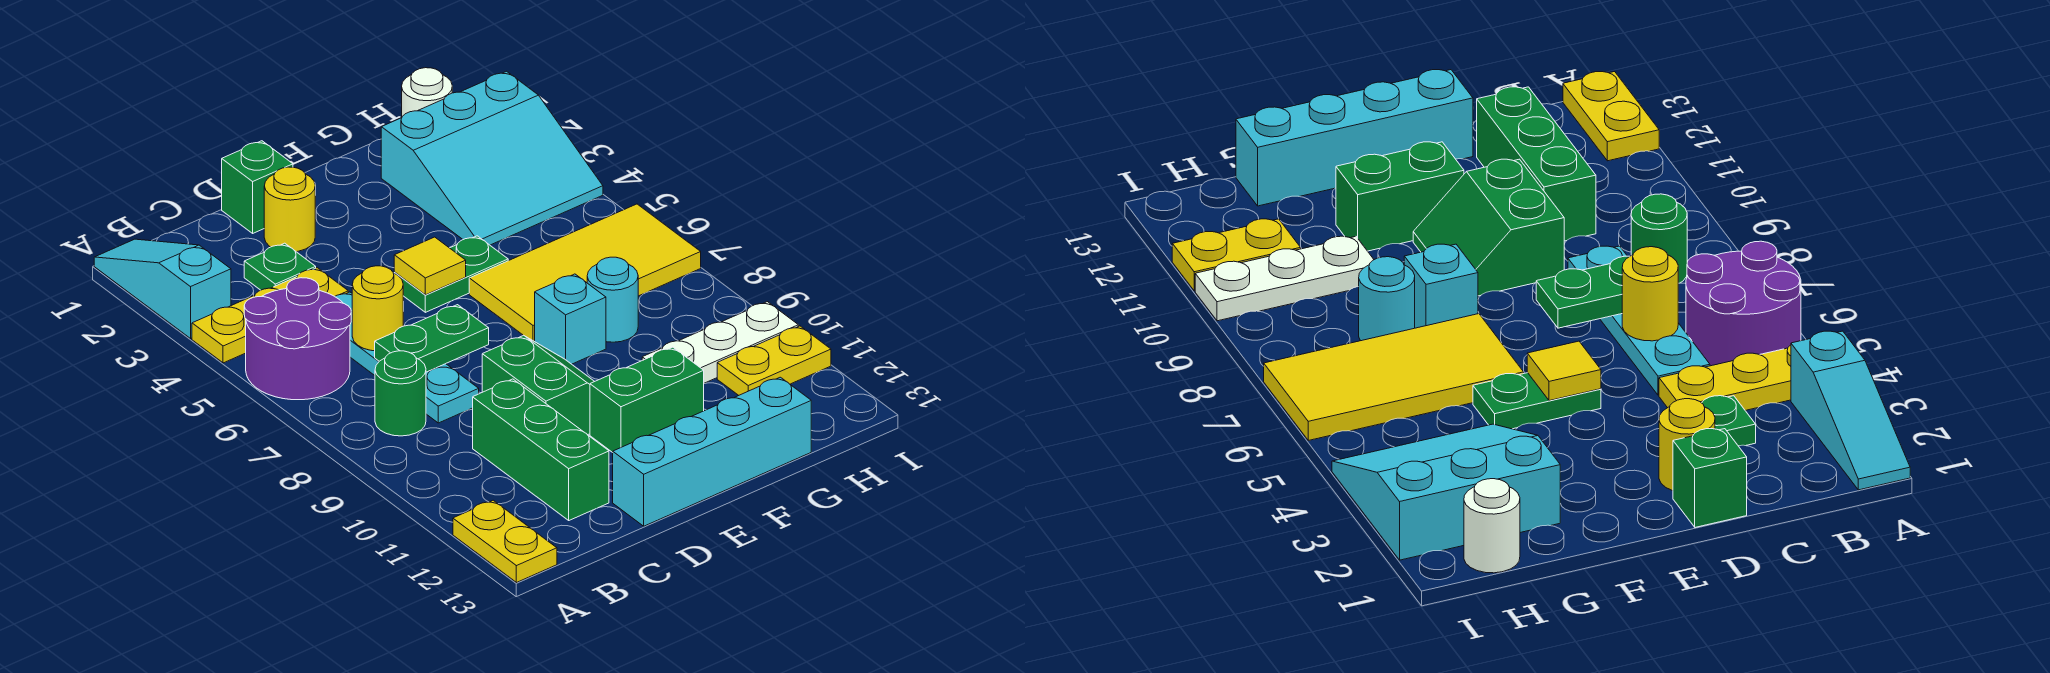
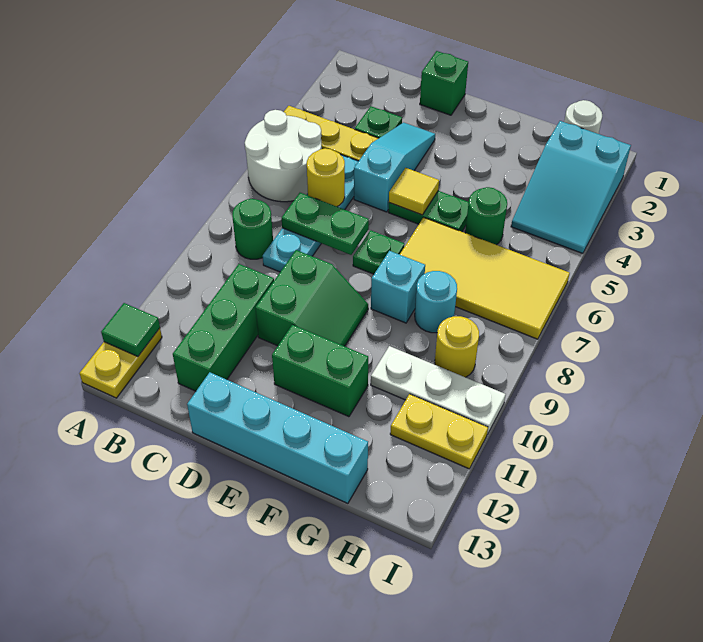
cyan 1x3 slope [94,239,231,338] -> cyan 1x3 slope moved to [354,122,435,212]
purple 2x2 round brick [244,278,351,400] -> white 2x2 round brick [245,110,322,202]
none -> green 1x1 tile [101,303,160,357]
yellow 1x1 round brick [264,167,315,252] -> yellow 1x1 round brick moved to [435,316,479,377]
none -> green 1x1 plate [353,230,404,274]
cyan 3x3 slope [381,71,603,245] -> cyan 2x3 slope [511,121,631,253]
none -> green 1x1 round brick [465,187,507,245]

